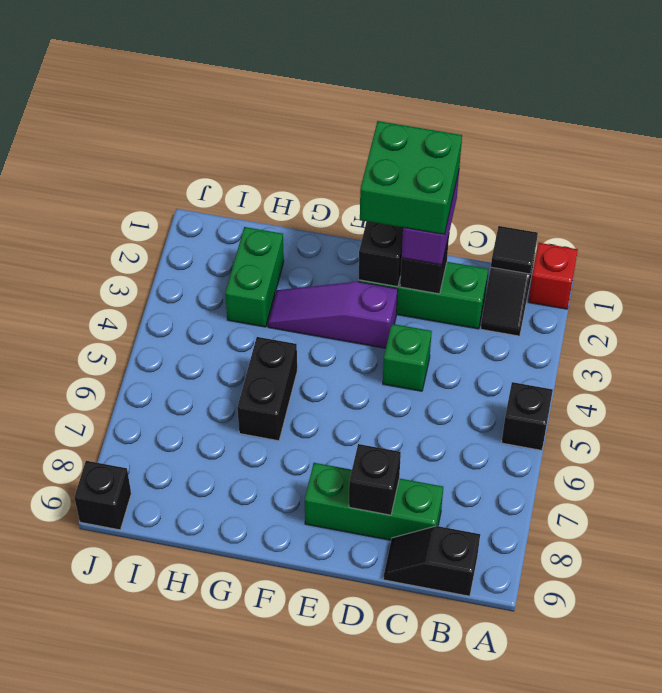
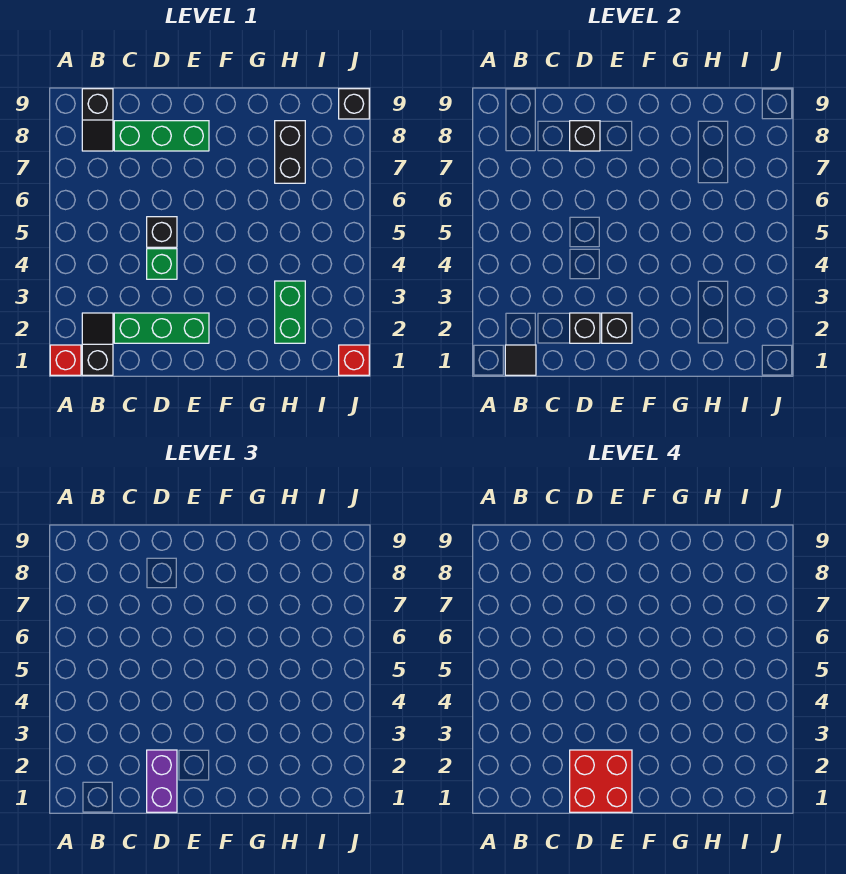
black 1x1 brick [502,382,553,450] -> black 1x1 brick moved to [147,217,177,247]
black 1x2 slope [383,526,480,596] -> black 1x2 slope turned to [82,89,113,151]
green 2x2 brick [360,121,462,234] -> red 2x2 brick [570,750,632,812]
purple 1x3 slope [268,282,398,348] -> none
black 1x2 brick [237,337,297,441] -> black 1x2 brick moved to [275,121,305,183]
none -> red 1x1 brick [339,345,369,375]

